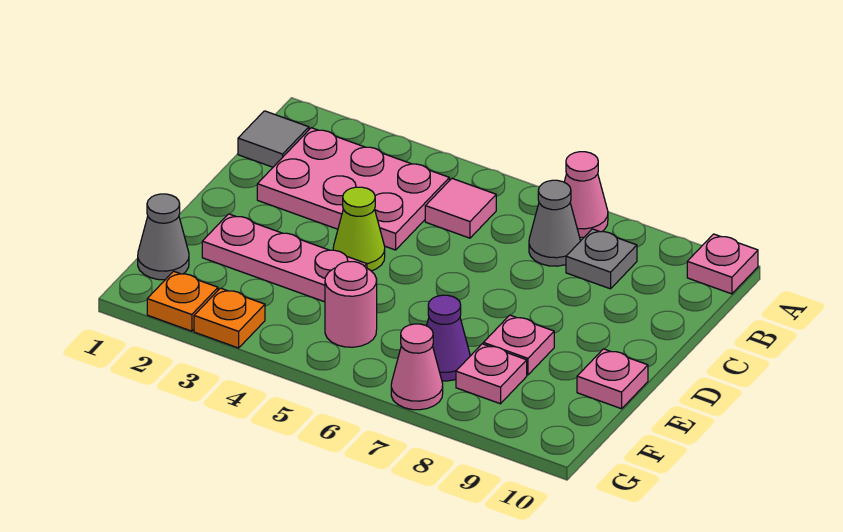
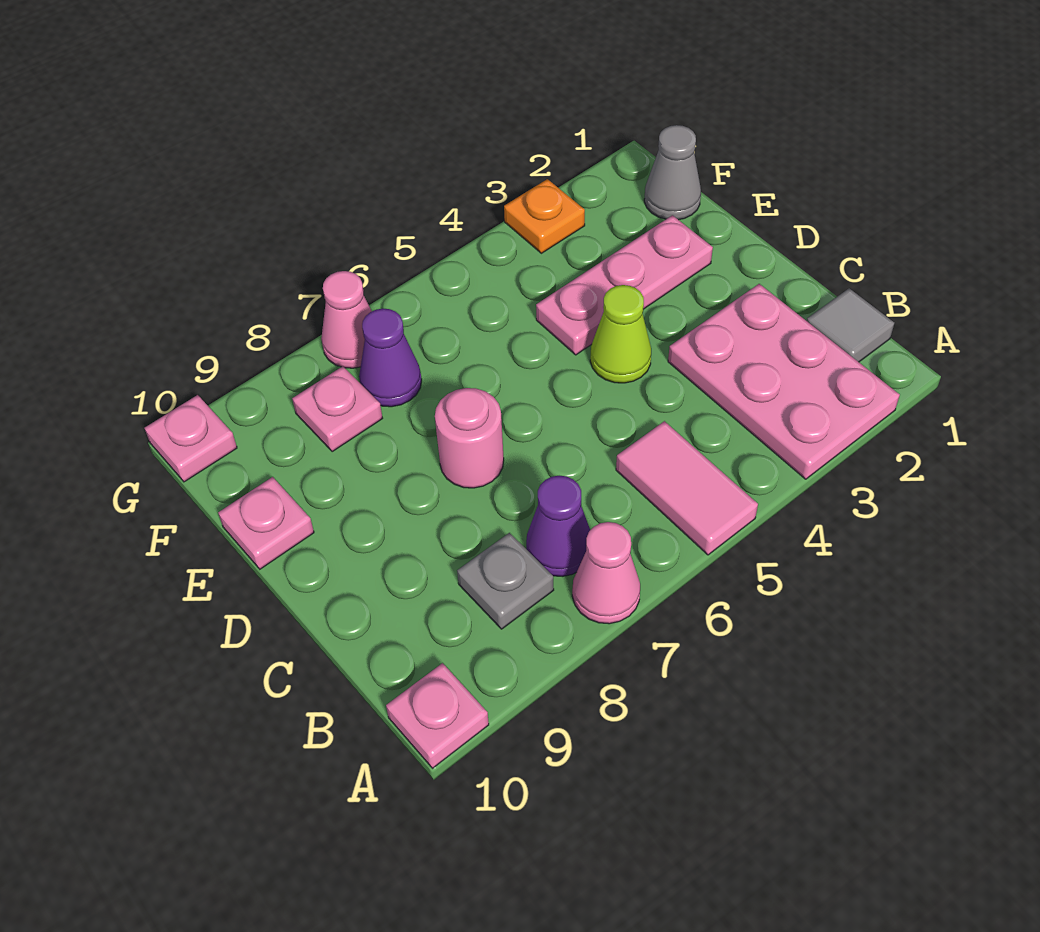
pink 2x3 plate [257,128,449,250] -> pink 2x3 plate turned to [668,284,900,479]
pink 1x1 tile [425,178,496,238] -> pink 1x2 tile [616,421,758,555]
grey 1x1 cone [529,180,580,266] -> purple 1x1 cone [526,475,590,577]
pink 1x1 plate [483,315,554,375] -> pink 1x1 plate moved to [145,395,237,482]
pink 1x1 round brick [325,261,377,347] -> pink 1x1 round brick moved to [435,388,504,488]
orange 1x1 plate [147,271,218,331] -> none

